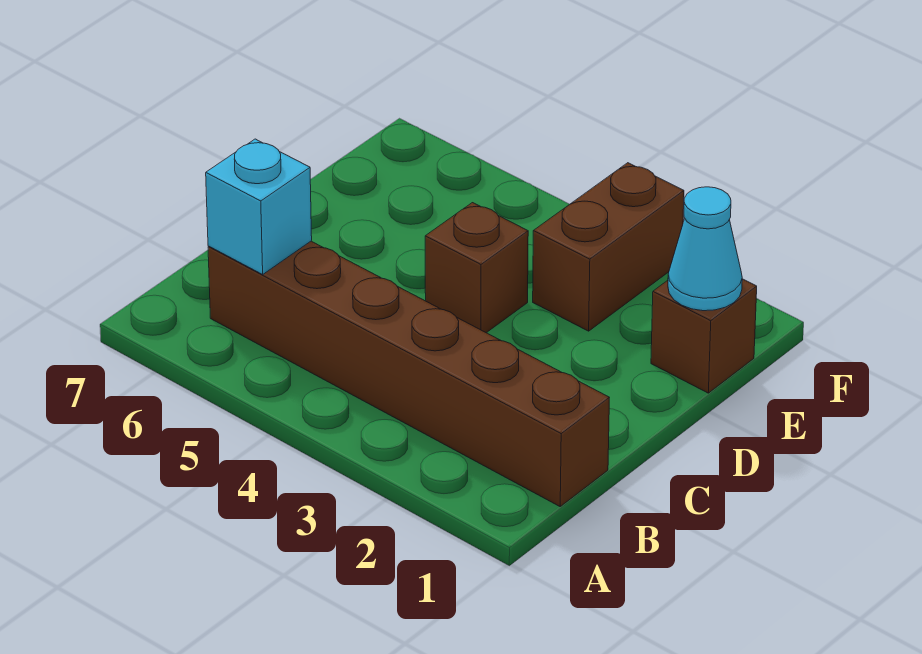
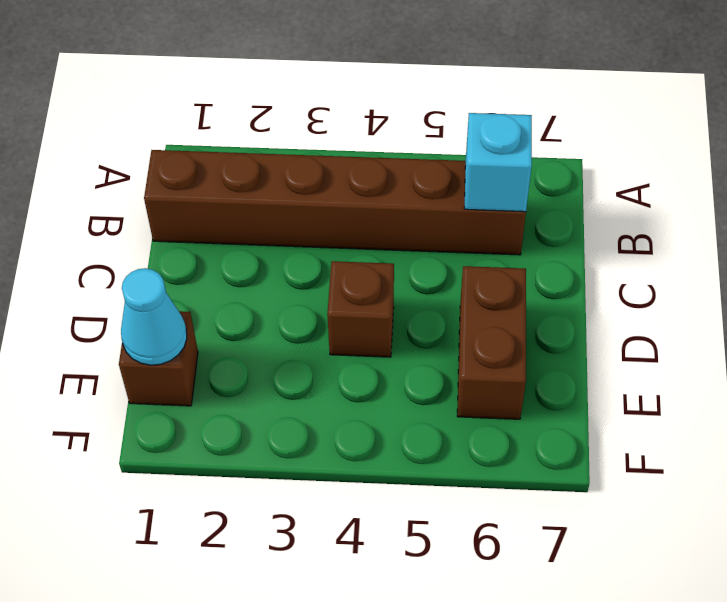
brown 1x2 brick [533,163,684,331] -> brown 1x2 brick moved to [457,266,526,419]

